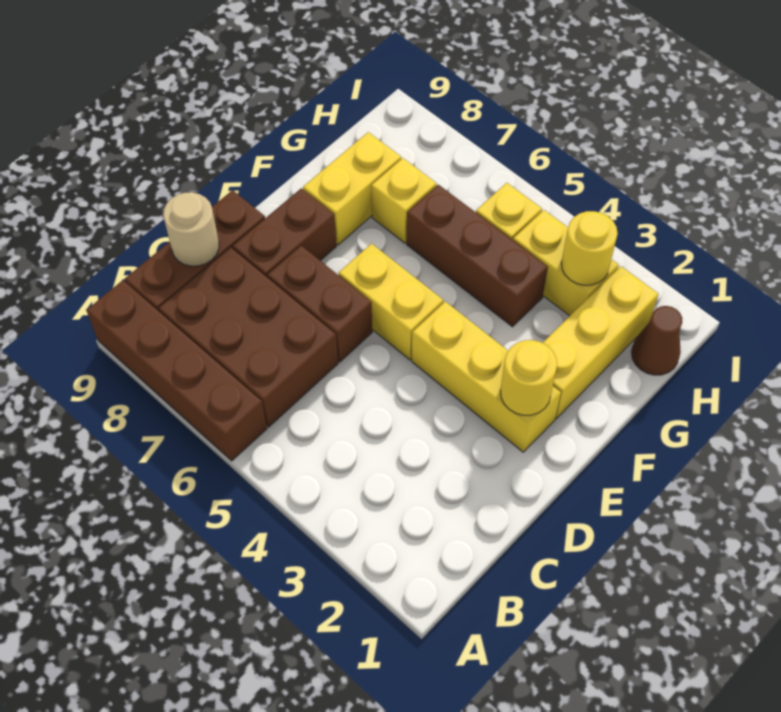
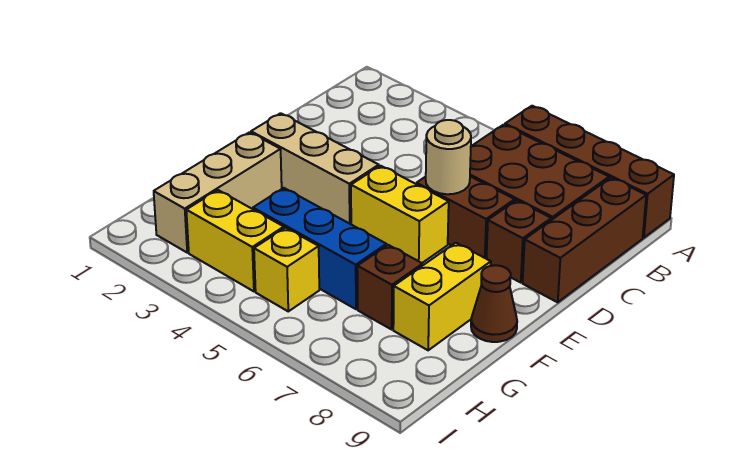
tan 1x1 round brick [163,192,219,266] -> tan 1x1 round brick moved to [426,120,471,194]
brown 1x2 brick [233,188,336,278] -> brown 1x1 brick [487,200,551,282]
yellow 1x3 brick [412,302,561,452] -> tan 1x3 brick [251,113,379,224]
yellow 1x1 round brick [500,340,557,415] -> none
yellow 1x3 brick [543,266,659,418] -> tan 1x3 brick [154,132,282,253]
brown 1x3 brick [407,185,548,327] -> blue 1x3 brick [253,188,386,309]
yellow 1x1 brick [371,158,437,243] -> brown 1x1 brick [357,245,423,329]
brown 1x1 cone [631,306,682,375] -> brown 1x1 cone moved to [471,265,517,342]
yellow 1x1 round brick [561,211,618,285] -> none

